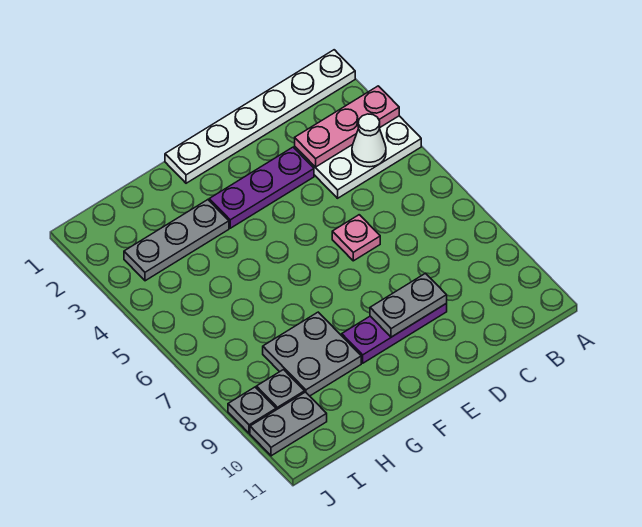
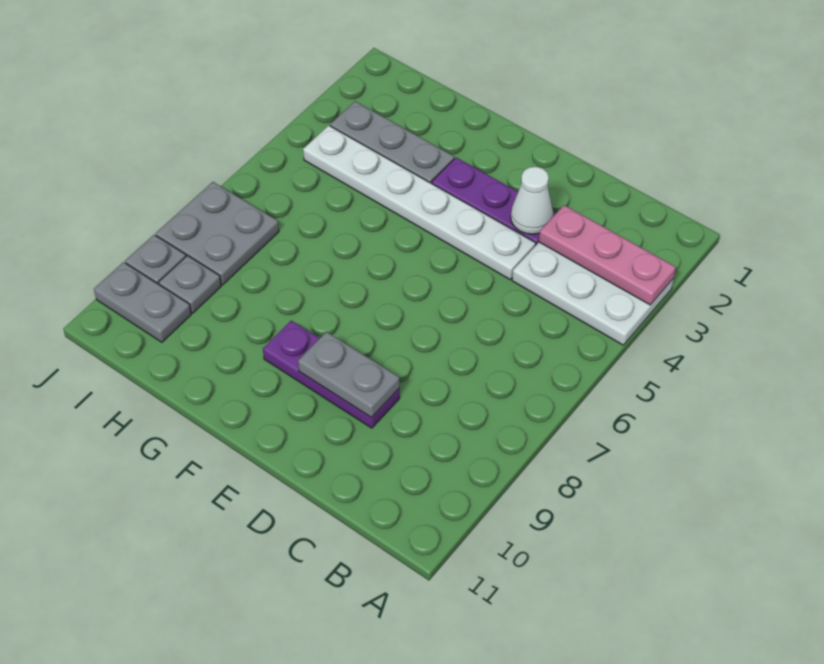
white 1x6 plate [165,50,355,183] -> white 1x6 plate moved to [303,125,536,279]
white 1x1 cone [352,114,386,167] -> white 1x1 cone moved to [511,167,553,234]
pink 1x1 plate [332,215,380,261] -> none
grey 2x2 plate [263,312,361,396] -> grey 2x2 plate moved to [156,182,279,285]

